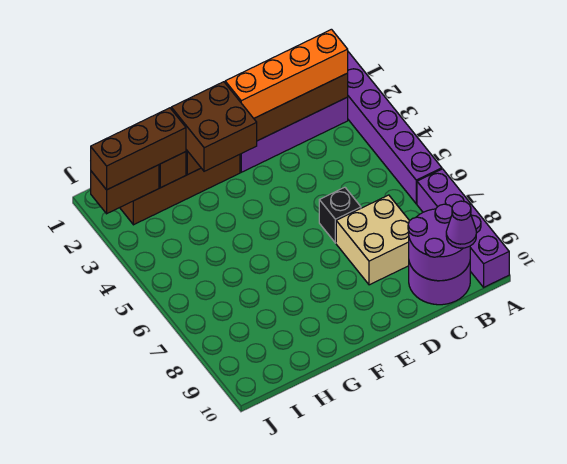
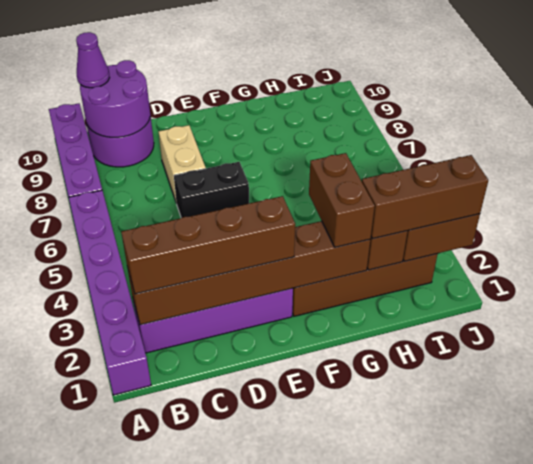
orange 1x4 brick [225,29,348,118] -> brown 1x4 brick [121,196,295,294]
tan 2x2 brick [336,195,409,285] -> tan 1x2 brick [158,125,206,201]
black 1x1 brick [319,187,361,243] -> black 1x2 brick [174,162,249,218]
brown 2x2 brick [171,82,257,171] -> brown 1x2 brick [309,153,375,247]

